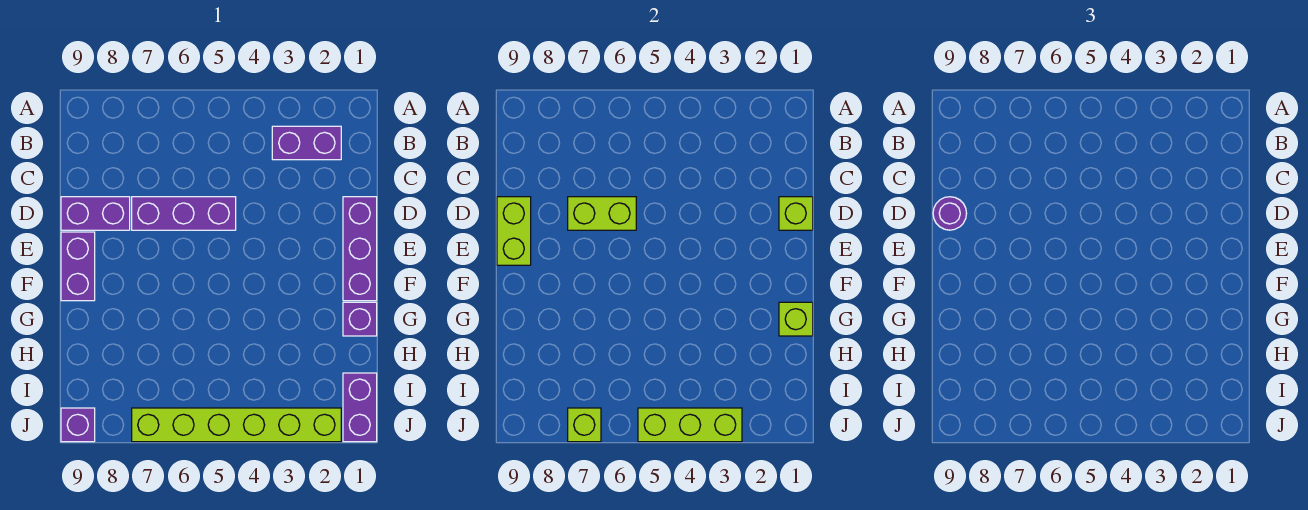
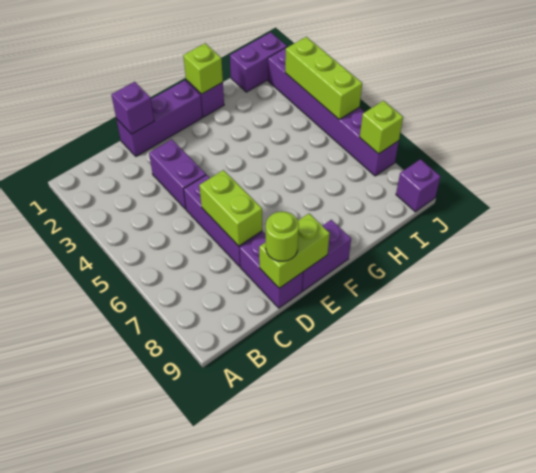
purple 1x2 brick [272,126,341,160] -> purple 1x2 brick moved to [149,139,206,209]
lime 1x1 brick [779,197,813,230] -> purple 1x1 brick [111,82,154,134]
purple 1x1 round brick [933,197,967,230] -> lime 1x1 round brick [266,212,299,261]
lime 1x6 brick [132,408,341,442] -> purple 1x6 brick [268,47,399,176]

